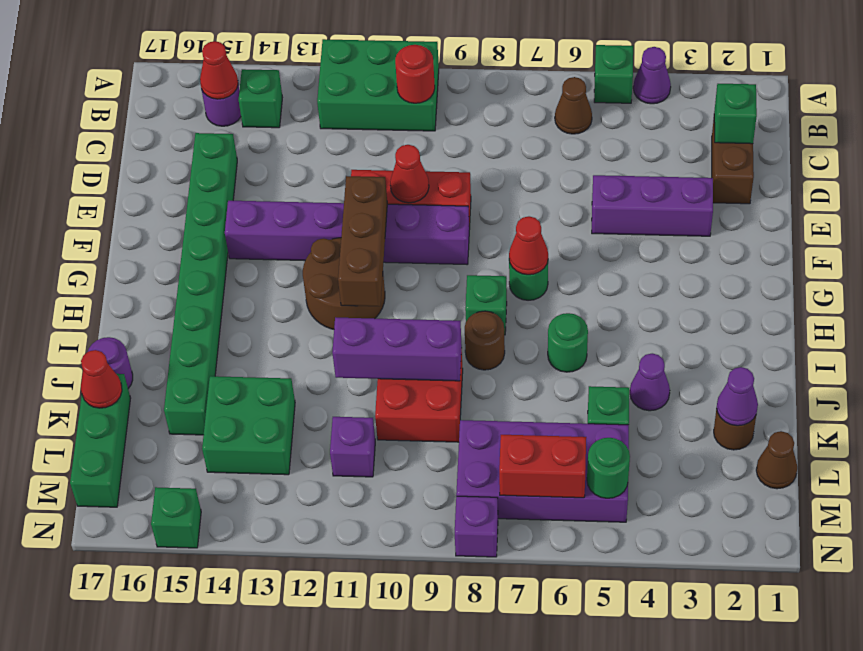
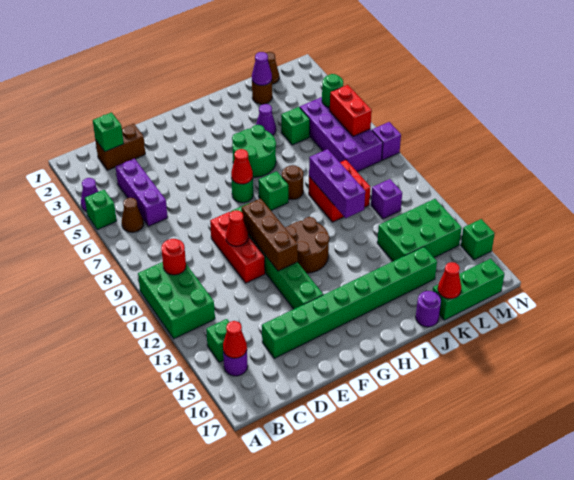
purple 1x3 brick [592,175,713,236] -> purple 1x3 brick moved to [116,158,168,226]
purple 1x6 brick [225,201,469,264] -> green 1x6 brick [230,203,323,309]
brown 1x3 brick [338,176,387,306] -> brown 1x3 brick turned to [241,199,298,271]
green 1x1 round brick [548,313,588,372] -> green 2x2 round brick [232,125,276,177]
green 2x2 brick [202,376,295,475] -> green 2x3 brick [377,199,462,261]

